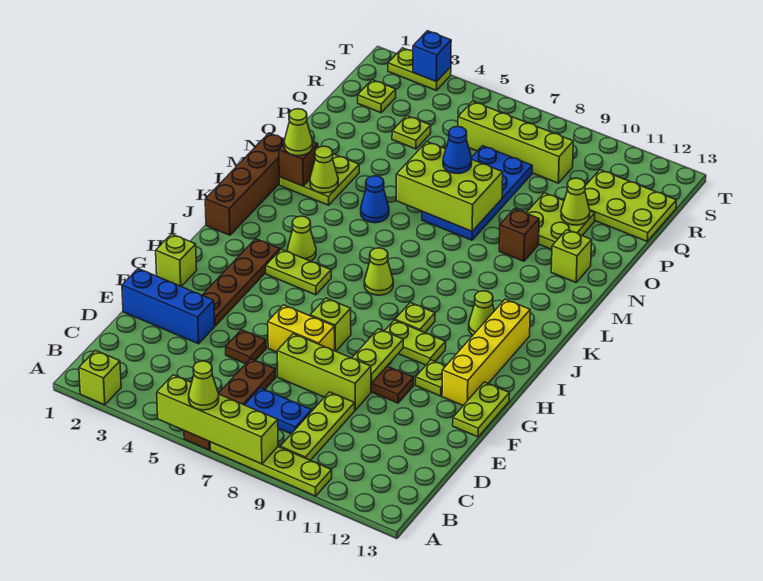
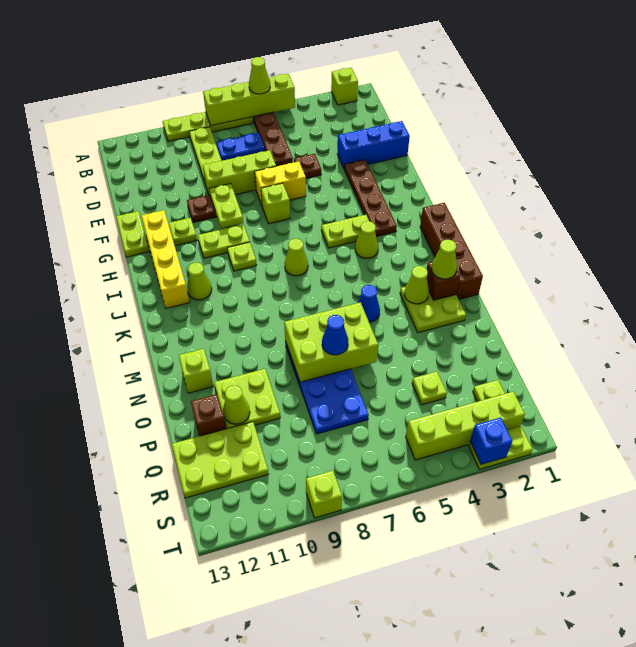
lime 1x1 brick [156,234,197,286] -> lime 1x1 brick moved to [306,471,342,518]
brown 1x1 brick [499,209,539,261] -> brown 1x1 brick moved to [191,394,226,436]
lime 1x4 brick [458,101,573,183] -> lime 1x4 brick moved to [406,392,525,460]

